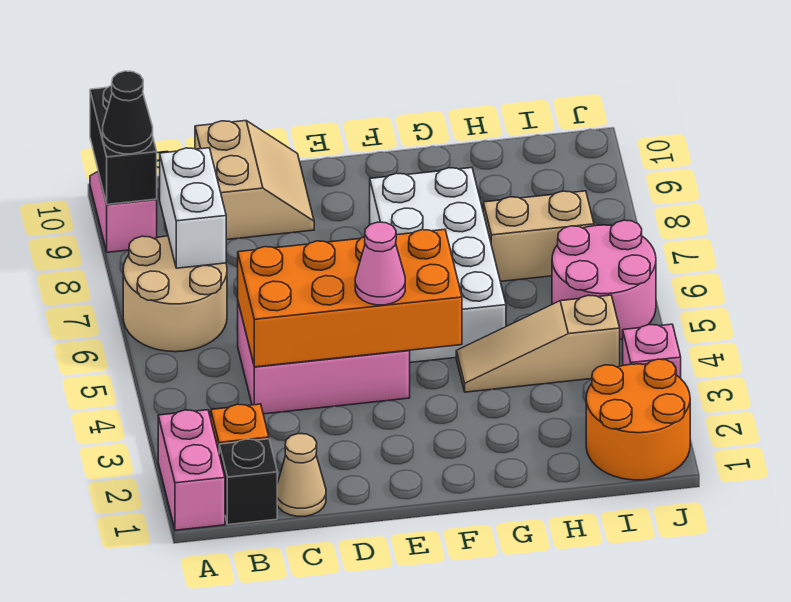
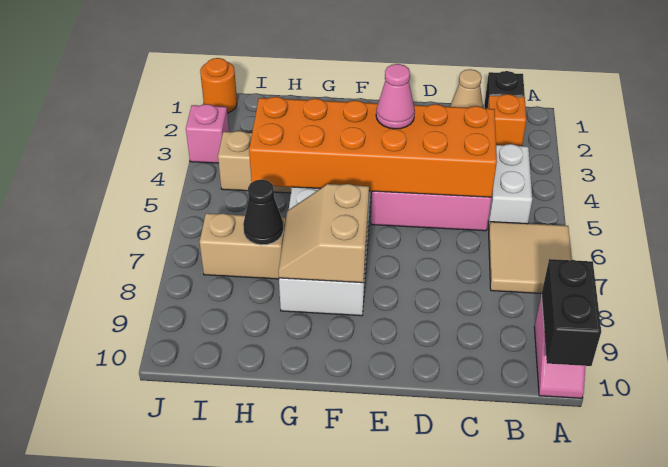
pink 1x2 brick [158,410,225,530] -> none
tan 2x2 round brick [123,236,227,352] -> tan 2x2 tile [489,222,572,294]
black 1x1 cone [103,71,153,154] -> black 1x1 cone moved to [243,180,283,245]
white 1x2 brick [160,148,226,268] -> white 1x2 brick moved to [488,144,532,229]
orange 2x4 brick [238,229,462,367] -> orange 2x6 brick [249,97,497,197]
tan 2x2 slope [195,121,314,240] -> tan 2x2 slope moved to [278,184,369,283]
orange 2x2 round brick [586,359,690,480] -> orange 1x1 round brick [200,58,237,113]
pink 2x2 round brick [552,220,656,339] -> none

